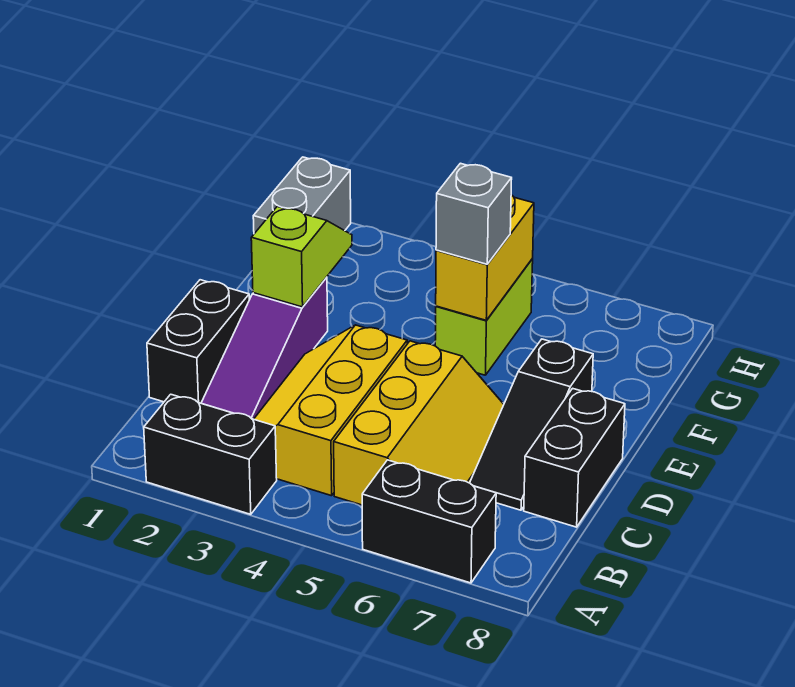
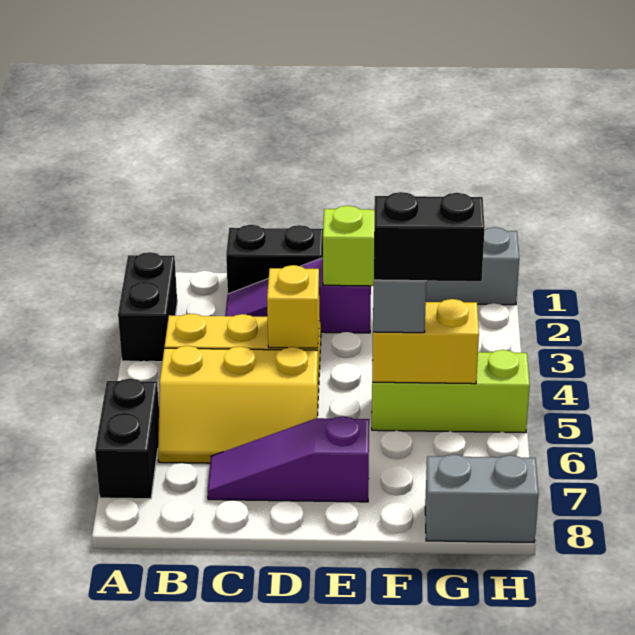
black 1x3 slope [470,339,593,510] -> purple 1x3 slope [208,416,369,502]
black 1x2 brick [524,388,625,527] -> black 1x2 brick moved to [374,192,485,281]
none -> yellow 1x1 brick [267,265,319,348]
lime 1x2 brick [435,259,533,375] -> lime 1x3 brick [372,350,530,433]
none -> grey 1x2 brick [425,454,539,543]

